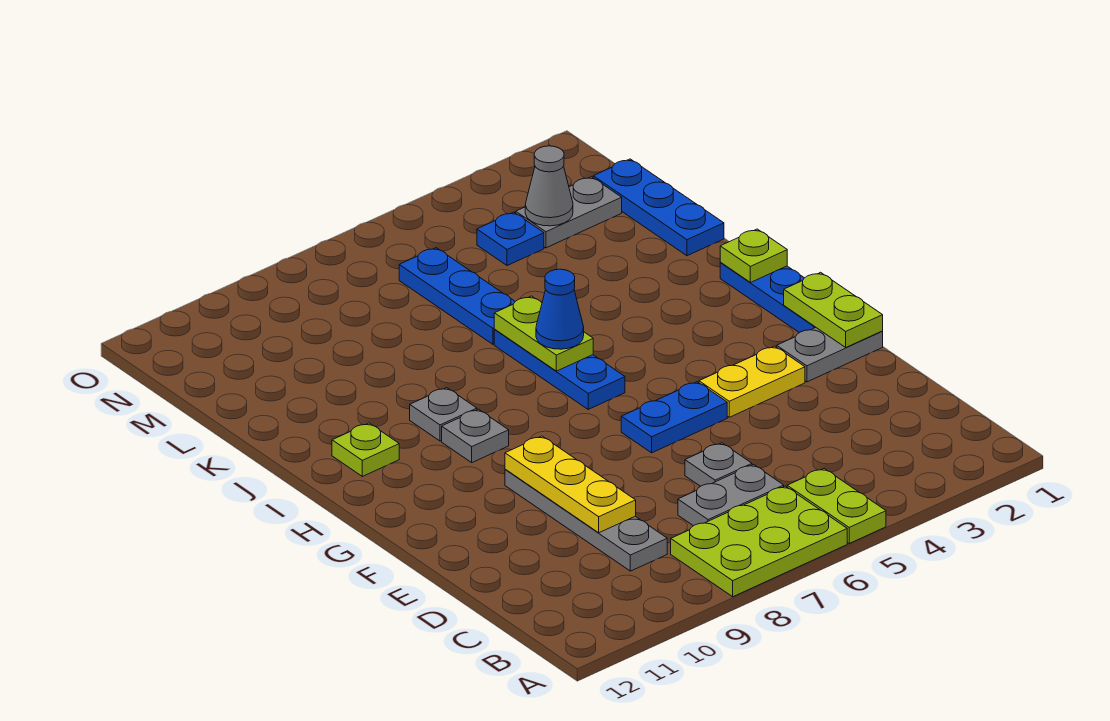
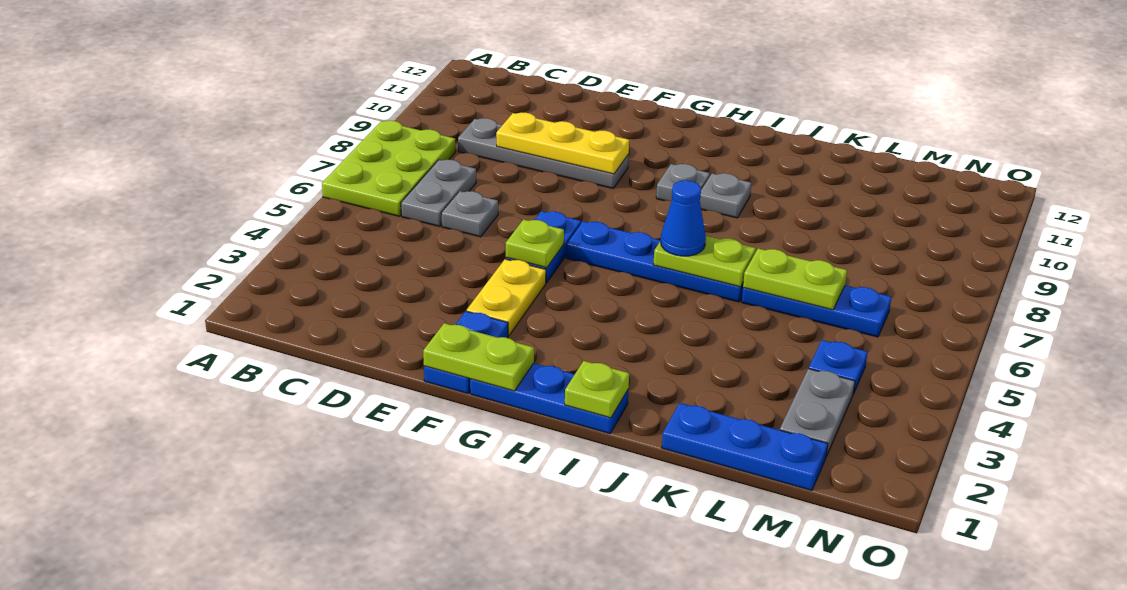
lime 1x2 plate [787,469,886,543] -> lime 1x2 plate moved to [743,249,847,310]
grey 1x2 plate [777,328,883,382] -> blue 1x2 plate [424,311,508,394]
blue 1x3 plate [494,330,625,409] -> blue 1x4 plate [566,221,743,302]
lime 1x1 plate [332,423,399,476] -> lime 1x1 plate moved to [506,220,564,268]
grey 1x1 cone [525,146,573,226] -> none

